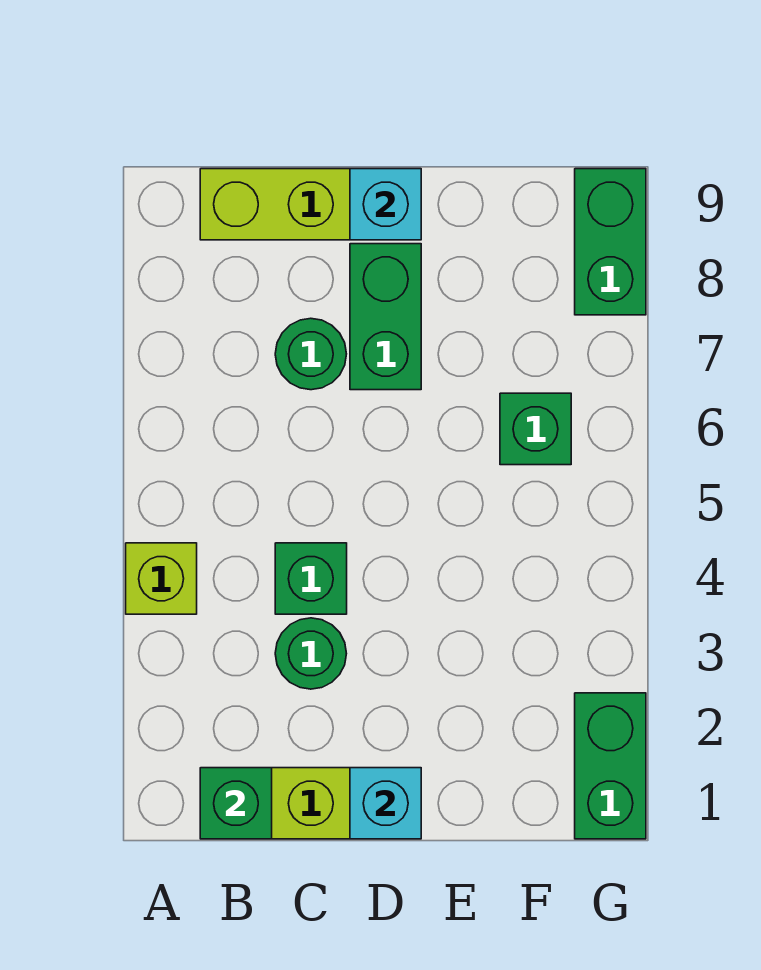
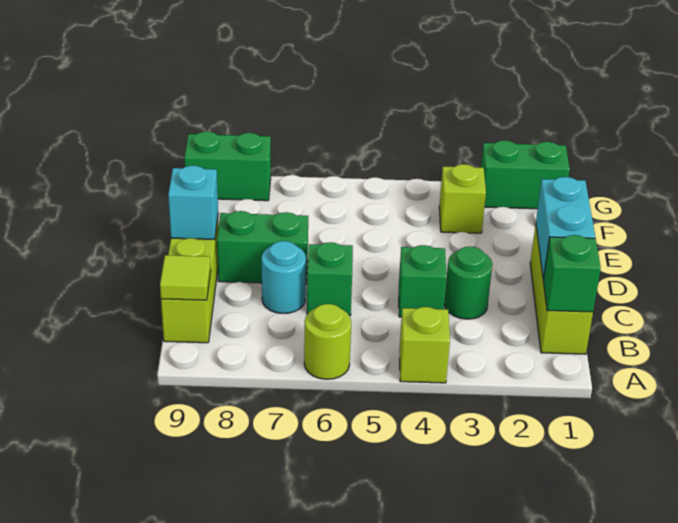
none -> lime 1x1 round brick [304,304,351,379]
none -> lime 1x1 tile [160,255,211,300]
green 1x1 round brick [275,318,346,390] -> cyan 1x1 round brick [262,241,306,314]
cyan 1x1 brick [350,768,421,839] -> cyan 1x2 brick [536,177,595,279]
none -> lime 1x1 brick [439,164,486,233]
green 1x1 brick [500,393,571,465] -> green 1x1 brick moved to [307,242,353,316]

